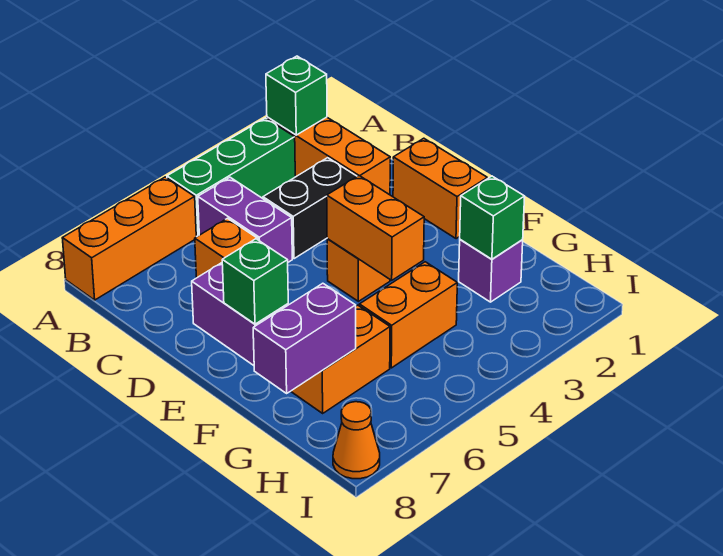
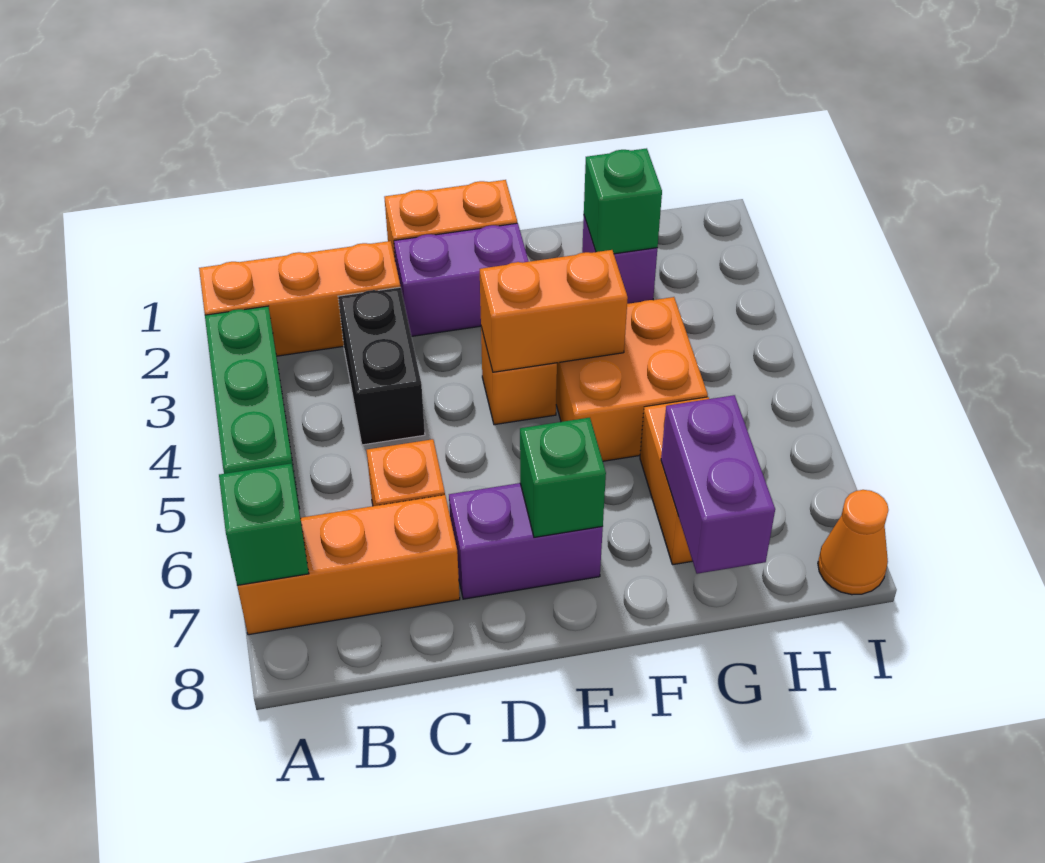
green 1x1 brick [266,56,327,135] -> green 1x1 brick moved to [219,464,309,585]
orange 1x3 brick [62,177,196,300] -> orange 1x3 brick turned to [237,495,460,635]
purple 1x2 brick [198,177,292,262] -> purple 1x2 brick moved to [394,223,529,336]
orange 1x2 brick [359,262,457,368] -> orange 2x2 brick [556,297,708,461]

